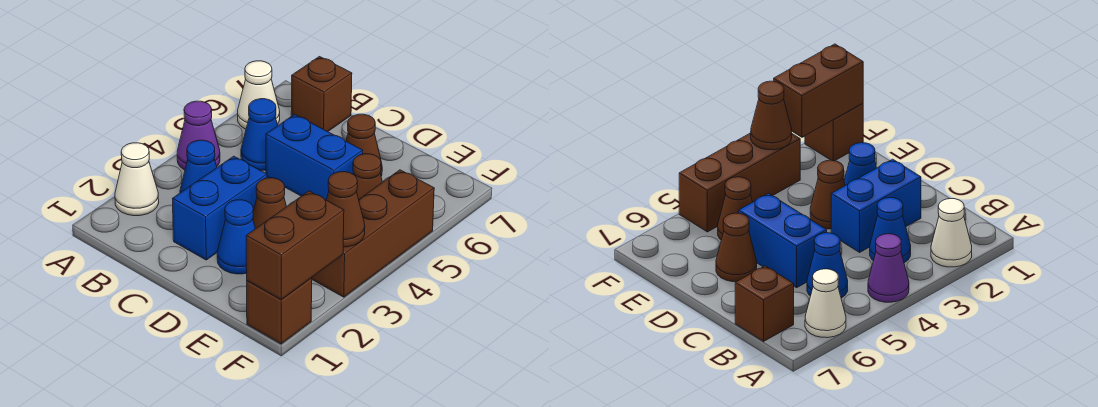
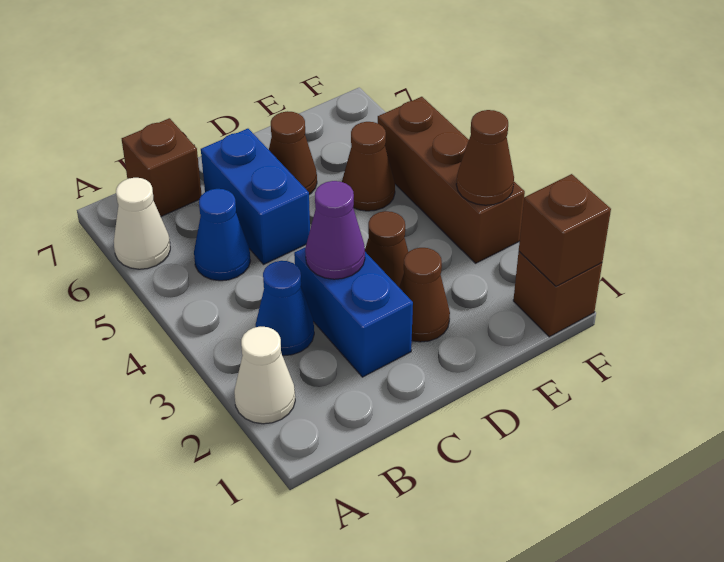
purple 1x1 cone [177,101,220,170] -> purple 1x1 cone moved to [305,181,365,279]
blue 1x2 brick [266,114,363,200] -> blue 1x2 brick turned to [201,129,310,264]
blue 1x1 cone [217,200,255,274] -> brown 1x1 cone [399,248,450,342]
brown 1x2 brick [246,191,344,299] -> brown 1x1 brick [519,174,611,286]

